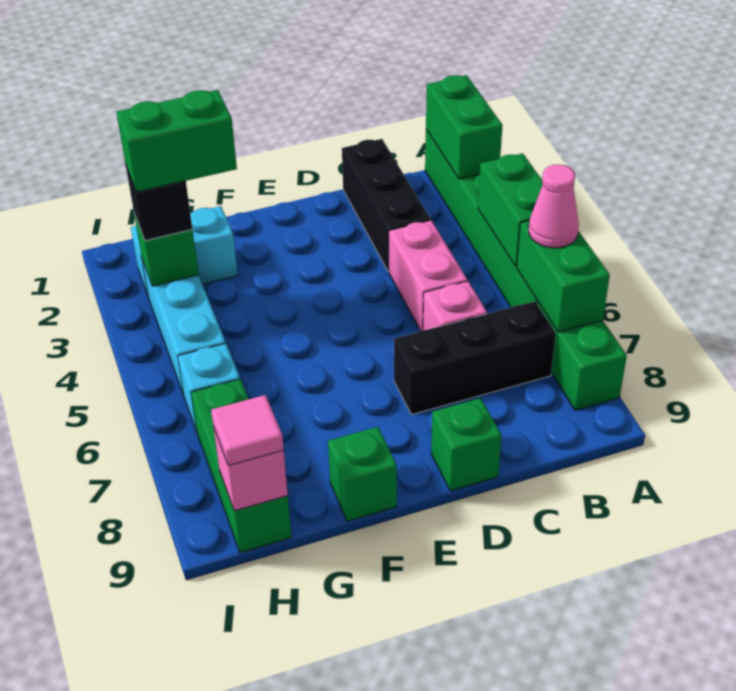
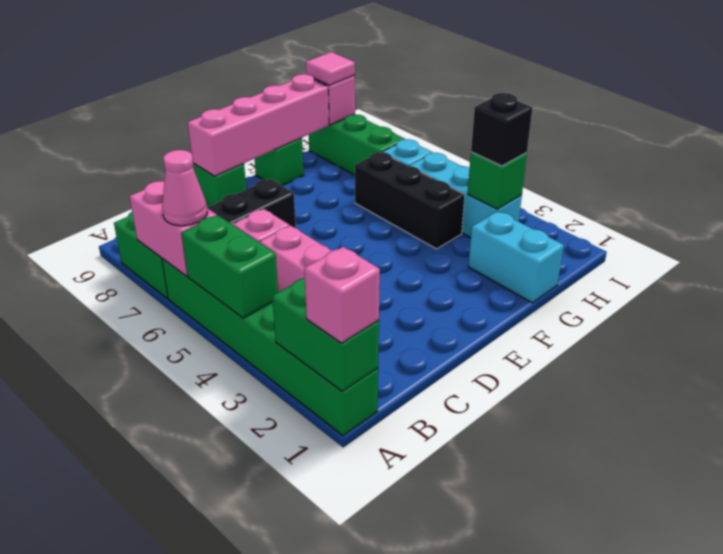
none -> pink 1x1 brick [304,247,380,343]
green 1x2 brick [517,221,610,332] -> pink 1x2 brick [129,181,217,276]
black 1x3 brick [342,139,431,272] -> black 1x3 brick moved to [355,152,465,249]
none -> pink 1x4 brick [188,74,329,176]
cyan 1x2 brick [131,206,238,295] -> cyan 1x2 brick turned to [468,211,564,303]
green 1x2 brick [117,90,237,192] -> none

